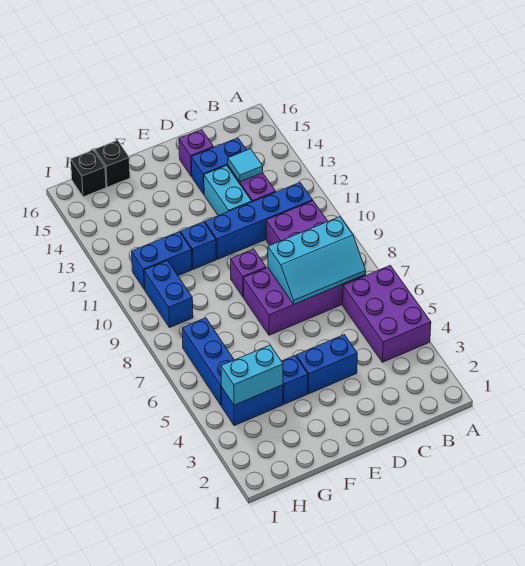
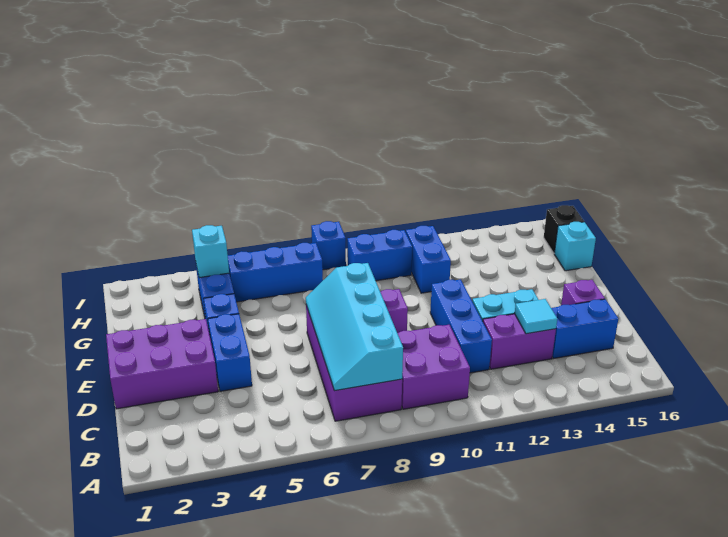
purple 2x3 brick [343,265,431,362] -> purple 2x3 brick moved to [106,319,218,409]
cyan 2x3 slope [268,217,366,304] -> cyan 2x4 slope [306,263,403,391]
blue 1x4 brick [205,183,313,259] -> blue 1x3 brick [430,279,492,373]
blue 1x2 brick [191,138,246,194] -> blue 1x2 brick turned to [551,299,618,358]
blue 1x1 brick [181,222,216,269] -> blue 1x1 brick moved to [311,221,346,270]
cyan 1x2 brick [221,345,283,405] -> cyan 1x1 brick [192,225,229,278]
black 1x1 brick [95,140,130,187] -> cyan 1x1 brick [554,222,596,271]

